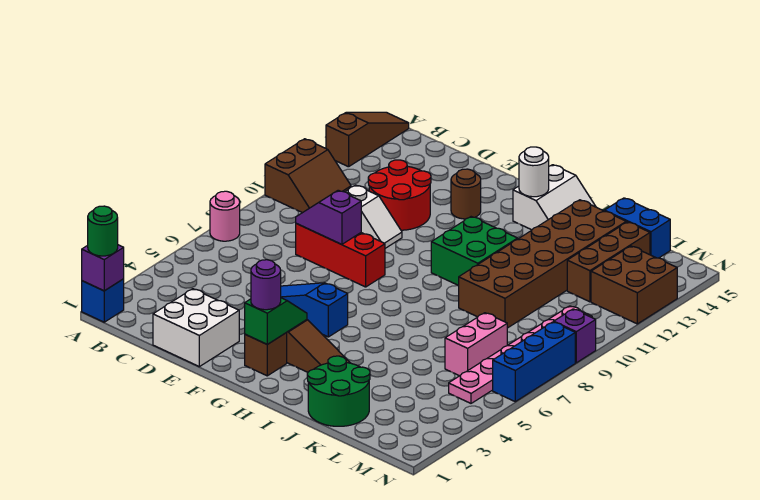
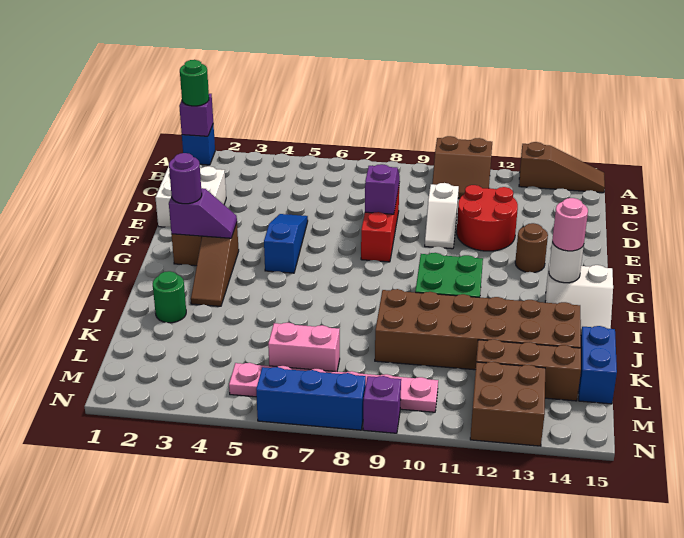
pink 1x1 round brick [210,191,240,241] -> pink 1x1 round brick moved to [552,198,588,251]
green 1x2 slope [245,298,307,344] -> purple 1x2 slope [169,188,237,238]
green 2x2 round brick [307,356,370,426] -> green 1x1 round brick [153,271,186,323]

